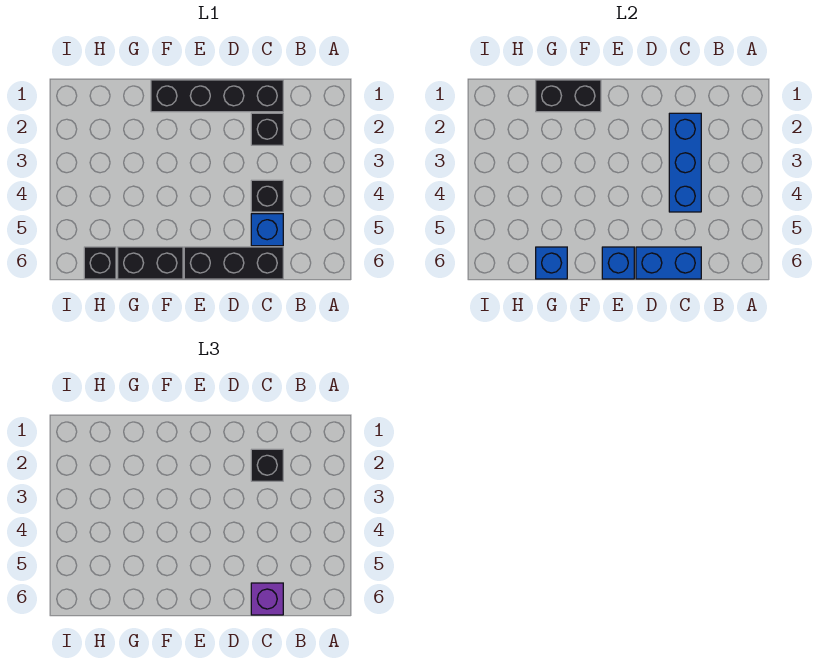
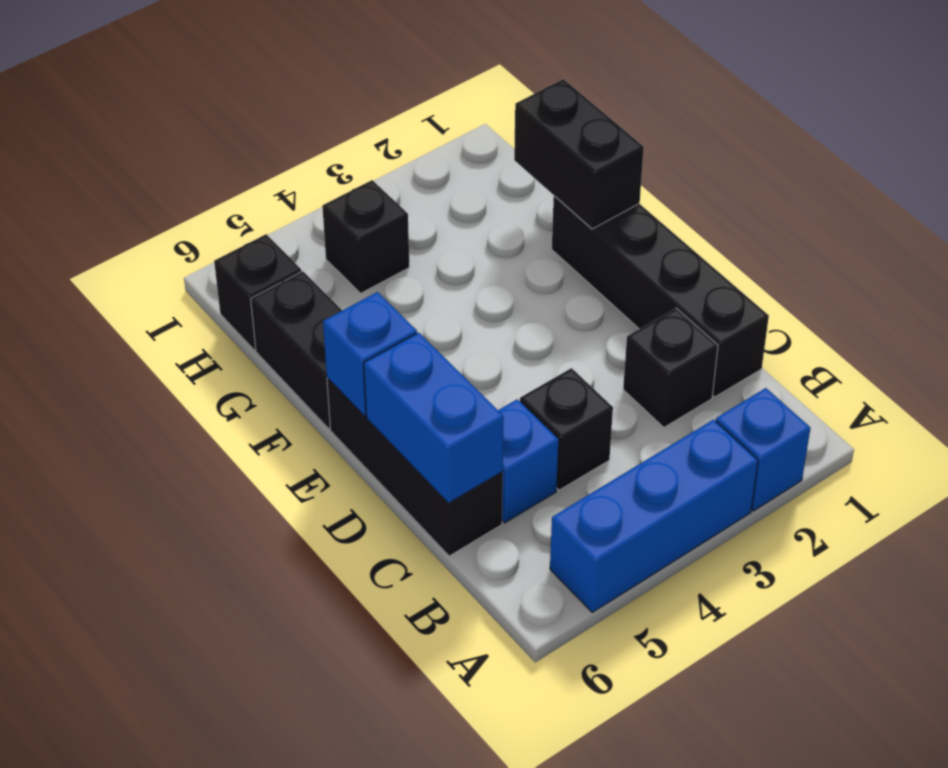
blue 1x3 brick [669,113,701,212] -> blue 1x3 brick moved to [550,420,758,612]
black 1x1 brick [251,449,283,481] -> black 1x1 brick moved to [322,180,409,293]
purple 1x1 brick [251,583,283,615] -> none
blue 1x1 brick [536,247,567,279] -> blue 1x1 brick moved to [716,388,810,511]

